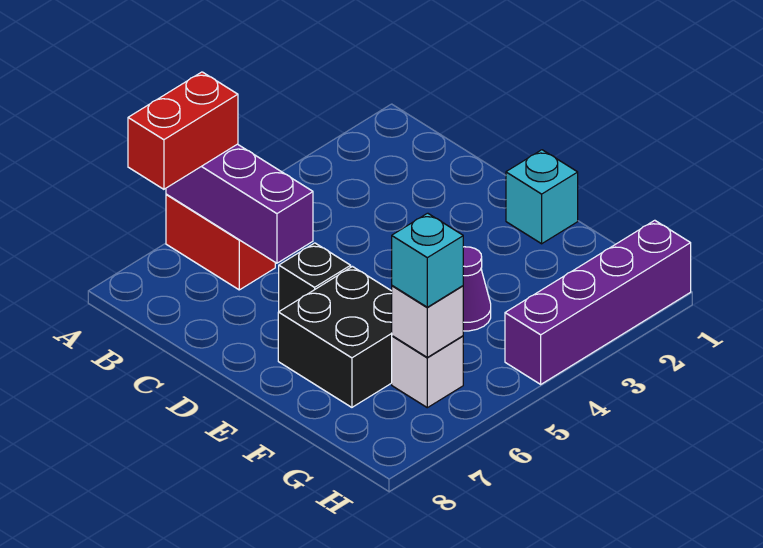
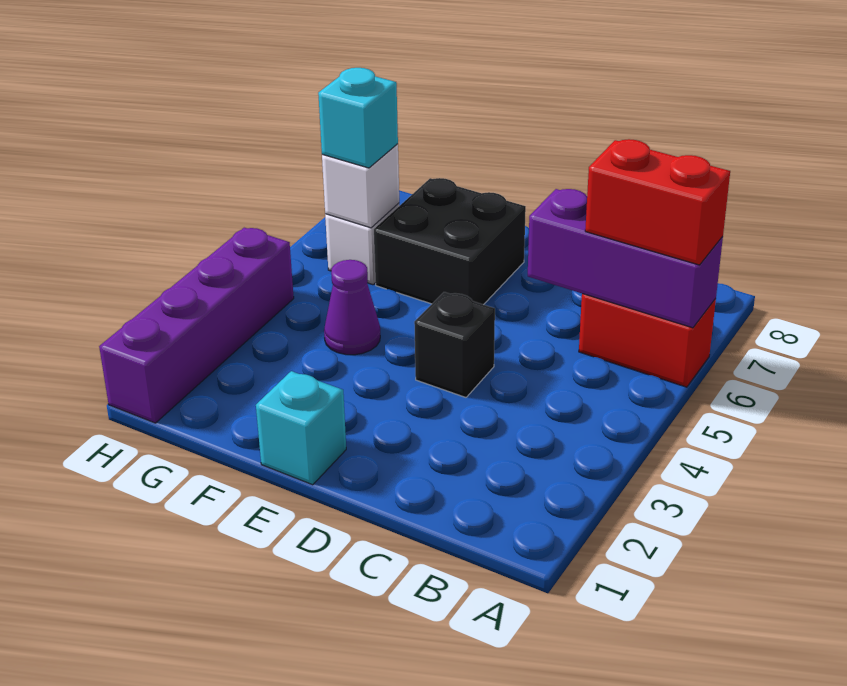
red 1x2 brick [128,72,238,189] -> red 1x2 brick turned to [585,139,730,265]
black 1x1 brick [279,243,351,311] -> black 1x1 brick moved to [414,292,495,397]

